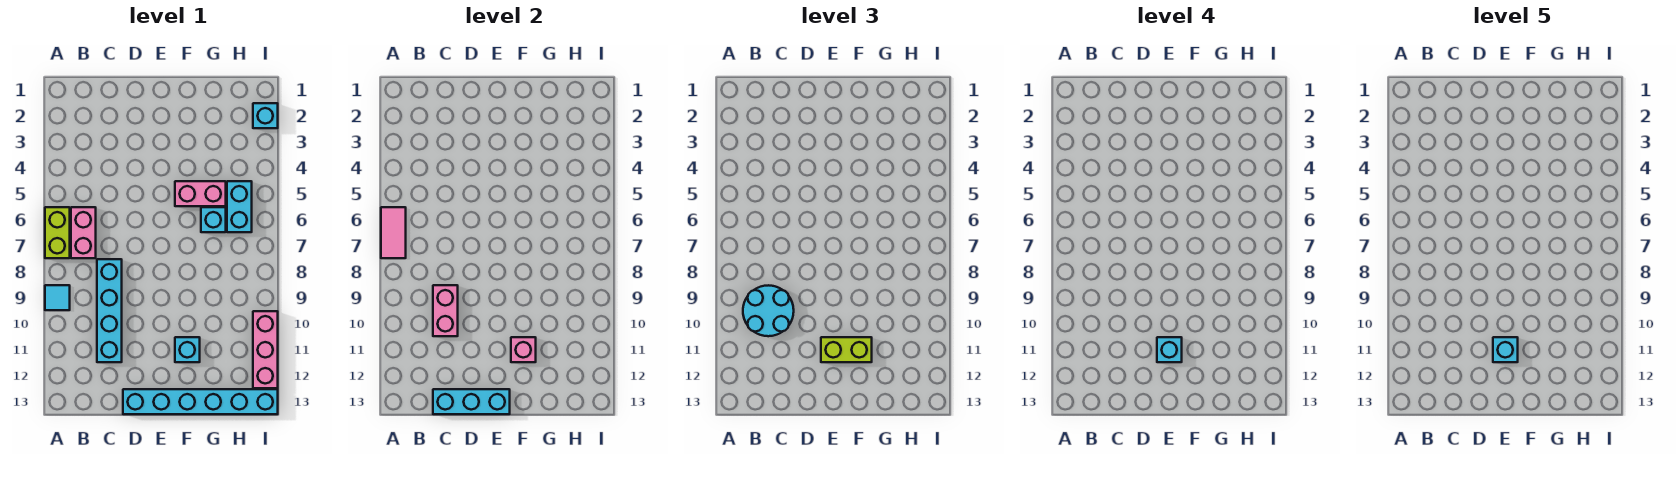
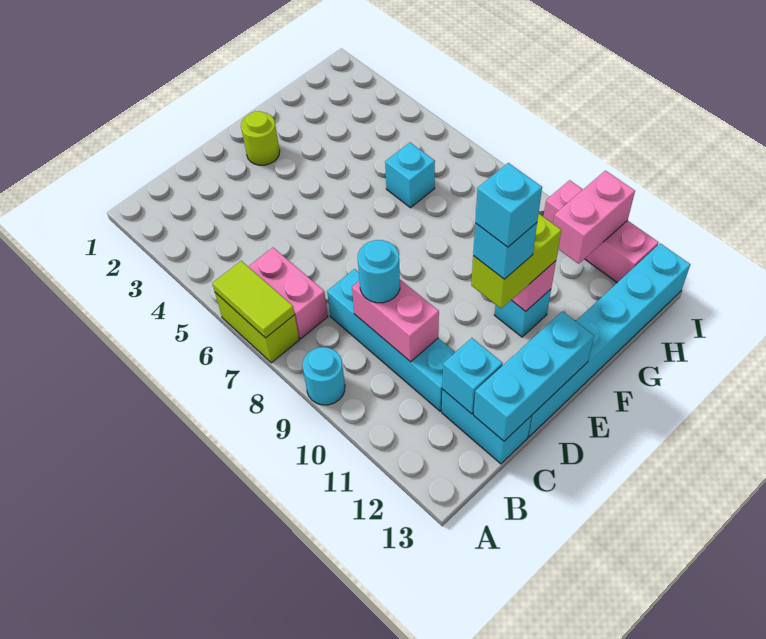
pink 1x2 tile [381,207,406,258] -> lime 1x2 tile [212,261,295,338]
cyan 1x1 tile [45,285,70,310] -> cyan 1x1 round brick [303,347,345,405]
cyan 2x2 round brick [743,285,794,336] -> cyan 1x1 round brick [358,240,400,303]
none -> lime 1x1 round brick [241,111,280,165]
pink 1x2 brick [175,181,226,206] -> pink 1x2 brick moved to [553,171,635,264]
cyan 1x2 brick [227,181,252,232] -> cyan 1x2 brick moved to [442,389,532,464]
cyan 1x1 brick [253,103,278,128] -> cyan 1x1 brick moved to [442,338,503,414]

